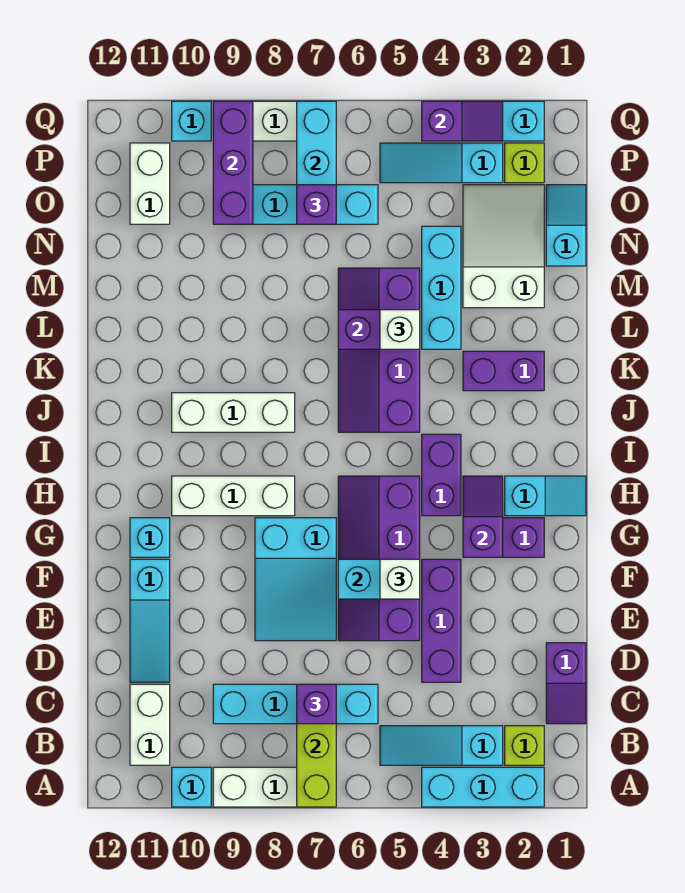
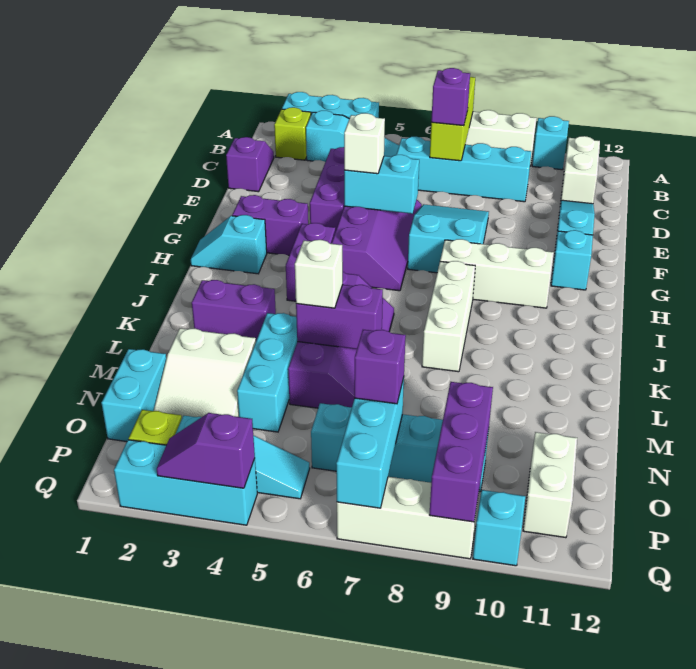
purple 1x2 slope [463,476,503,557] -> none
white 1x3 brick [172,393,295,432] -> white 1x3 brick turned to [422,261,475,372]
cyan 1x2 slope [546,185,586,266] -> cyan 1x2 brick [102,349,166,442]

